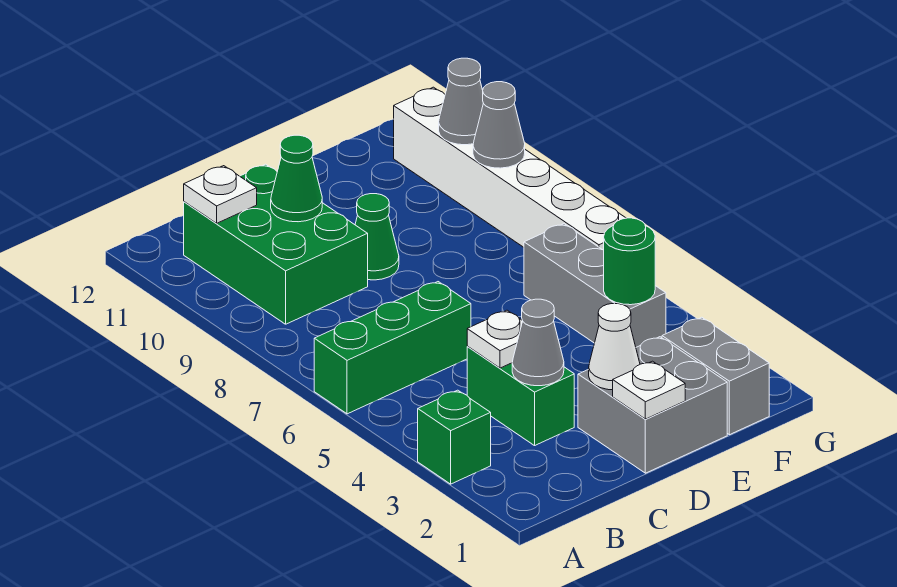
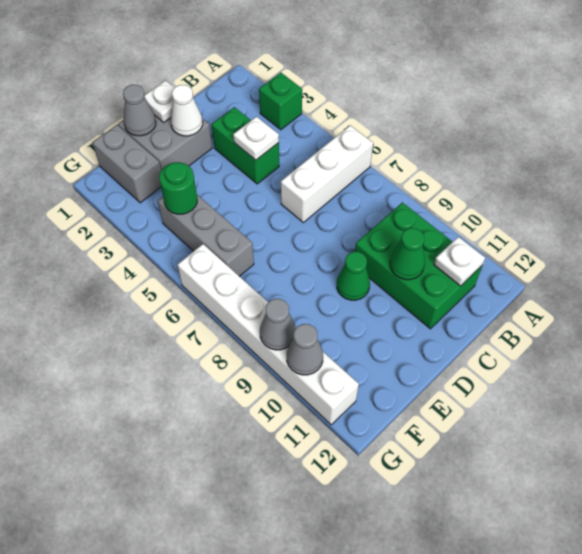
green 1x3 brick [314,282,471,414] -> white 1x3 brick [281,125,373,223]
grey 1x1 cone [512,299,564,386] -> grey 1x1 cone moved to [123,85,156,136]

